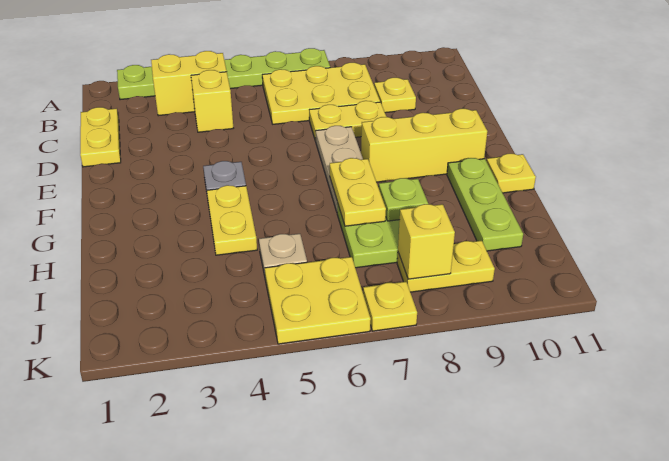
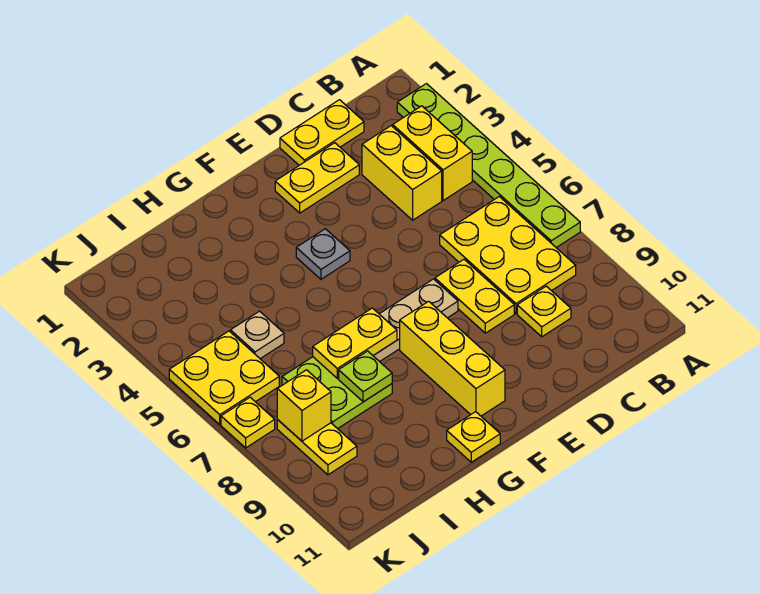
yellow 1x1 brick [191,70,233,132] -> yellow 1x2 brick [362,126,442,220]
yellow 1x2 plate [207,185,257,255] -> yellow 1x2 plate moved to [275,143,359,213]
lime 1x3 plate [447,158,523,251] -> none

